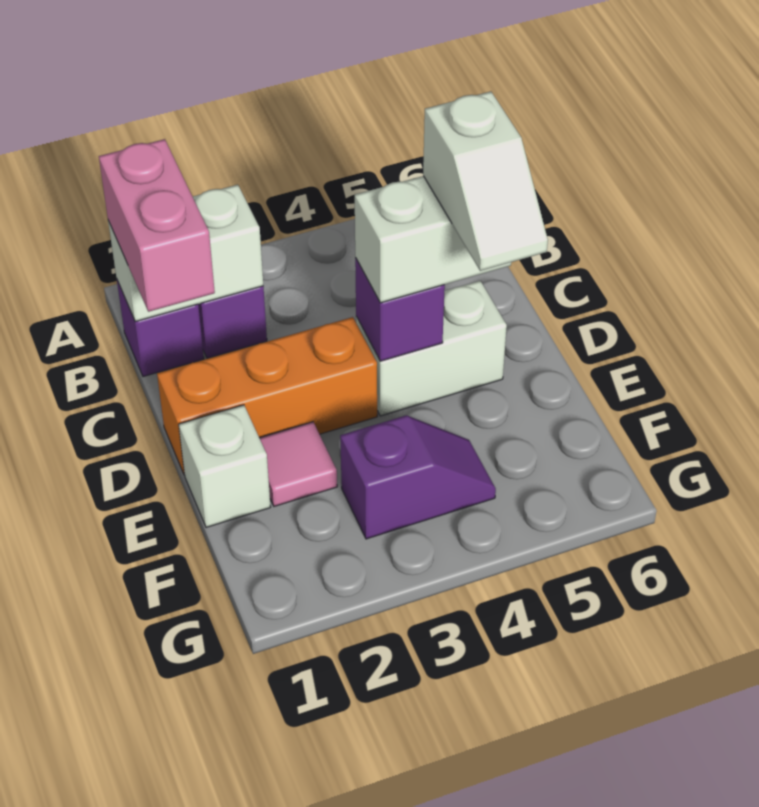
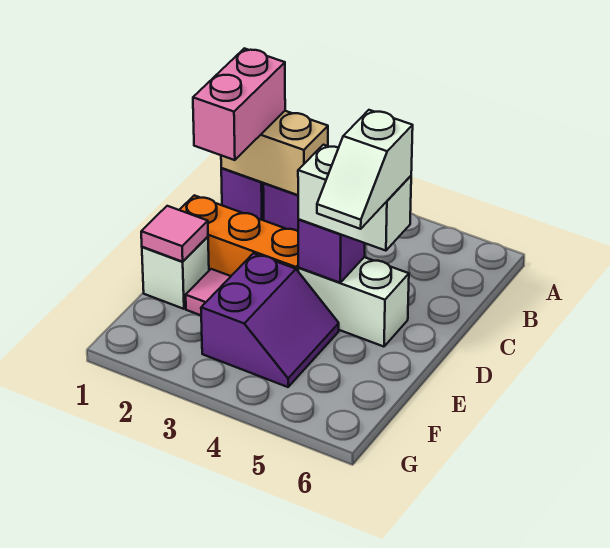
white 1x2 brick [108,185,263,322] -> tan 1x2 brick [221,111,328,195]
none -> pink 1x1 tile [141,206,208,262]
purple 1x2 slope [340,415,496,539] -> purple 2x2 slope [201,253,339,387]

